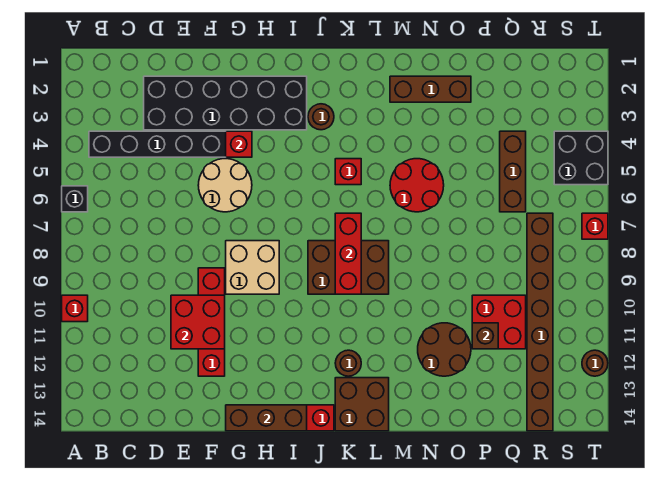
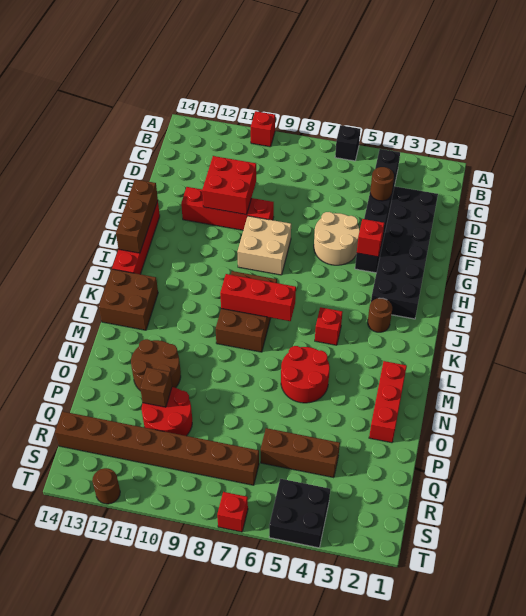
brown 1x1 round brick [335,350,361,376] -> brown 1x1 round brick moved to [370,167,394,201]
brown 1x3 brick [390,76,471,102] -> red 1x3 brick [369,361,407,443]
red 2x2 brick [472,295,526,349] -> red 2x2 round brick [142,387,192,436]

